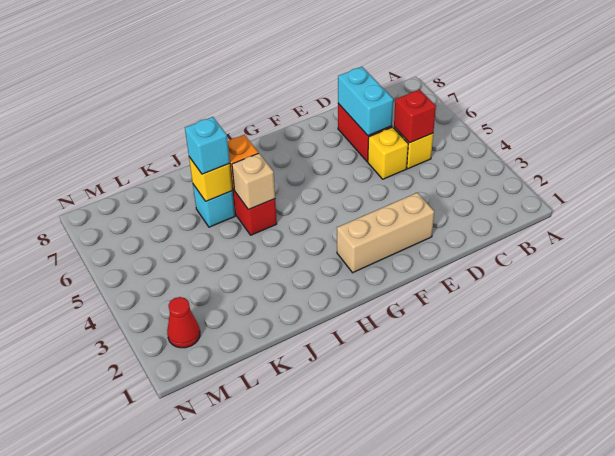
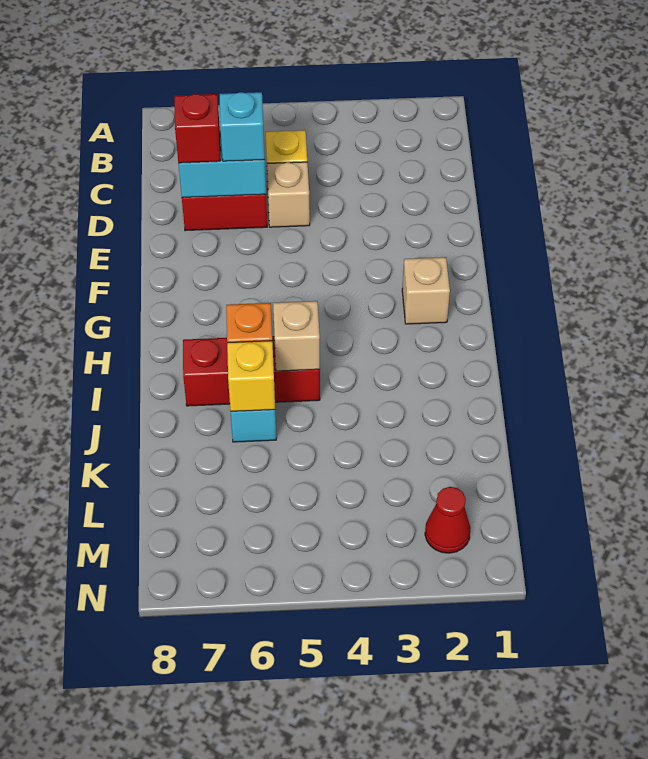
red 1x1 brick [394,90,436,143] -> red 1x1 brick moved to [175,94,220,163]
yellow 1x1 brick [368,127,408,179] -> tan 1x1 brick [267,162,310,227]
tan 1x3 brick [337,193,434,273] -> tan 1x1 brick [402,257,450,324]
cyan 1x1 brick [185,117,230,174] -> cyan 1x1 brick moved to [219,92,265,161]

